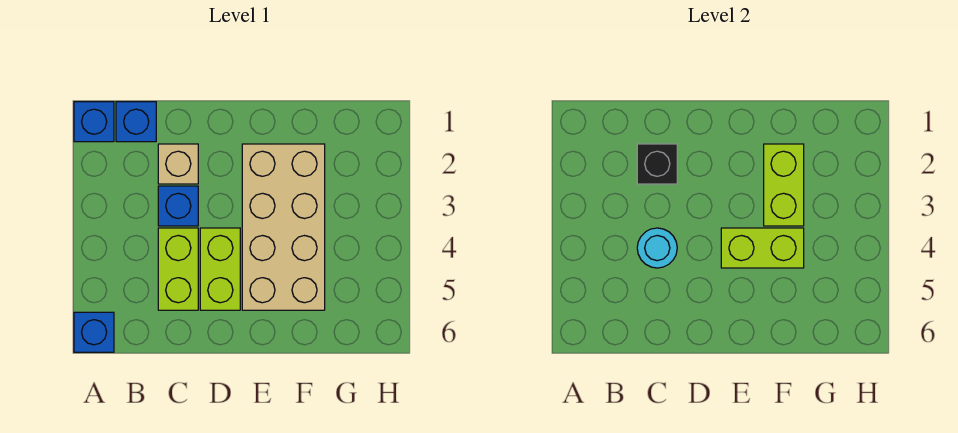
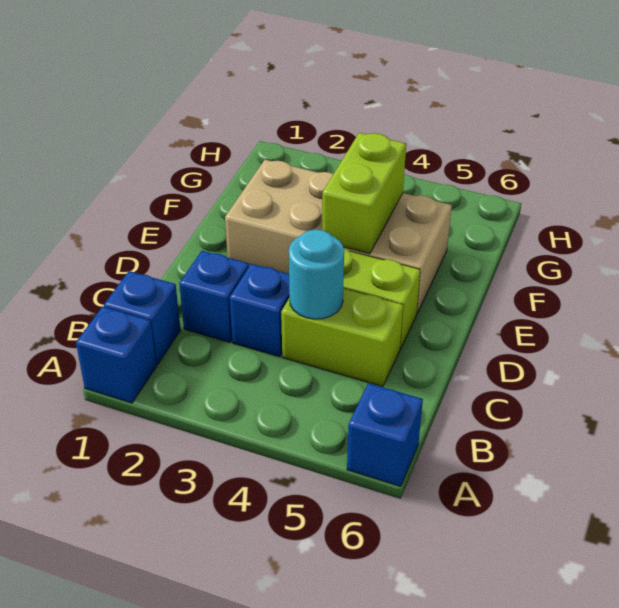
tan 1x1 brick [158,144,198,184] -> blue 1x1 brick [179,251,249,342]
black 1x1 brick [637,144,677,184] -> none
lime 1x2 brick [764,144,804,226] -> none

